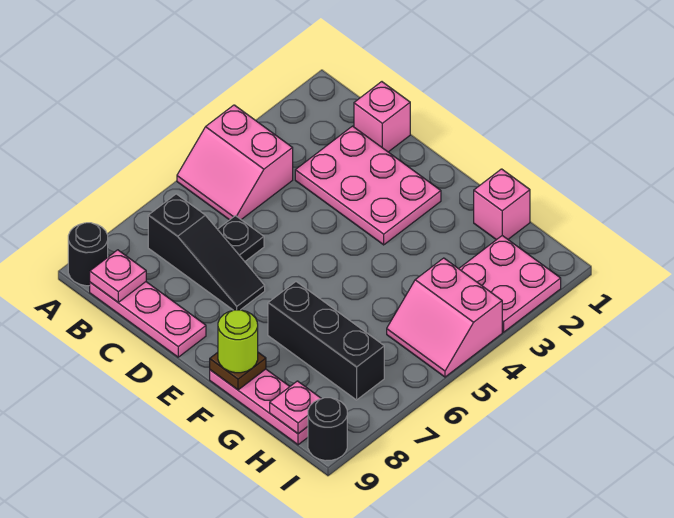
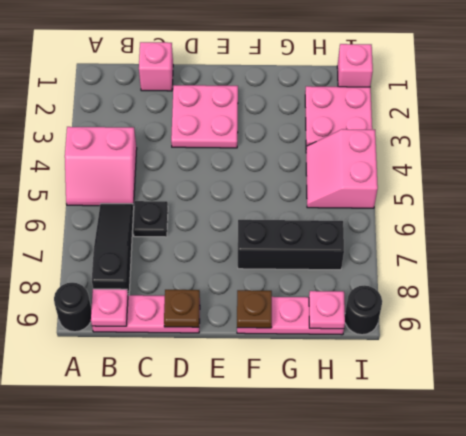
black 1x3 slope [148,194,265,310] -> black 1x3 slope turned to [92,204,134,295]
pink 2x3 plate [295,126,441,245] -> pink 2x2 plate [171,85,238,148]
none -> brown 1x1 plate [164,290,200,327]
lime 1x1 round brick [218,310,258,373] -> none
pink 1x1 brick [474,169,530,240] -> pink 1x1 brick moved to [337,44,373,87]
pink 2x2 slope [387,258,502,377] -> pink 2x2 slope turned to [306,129,378,208]

